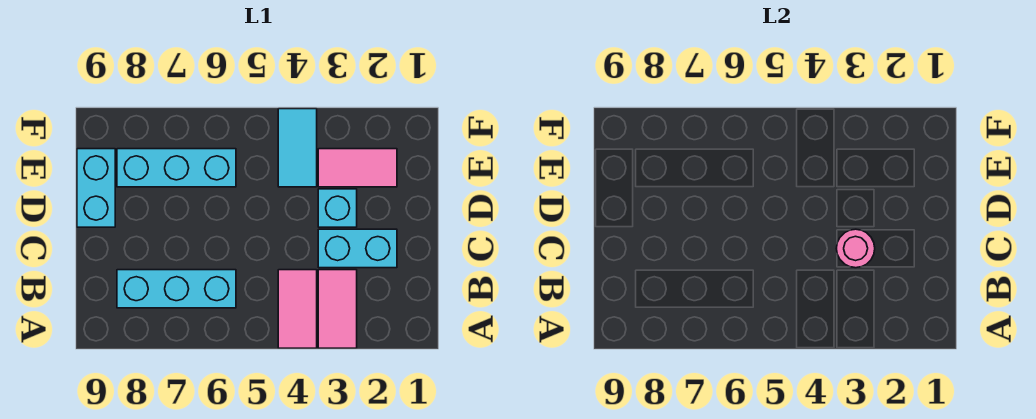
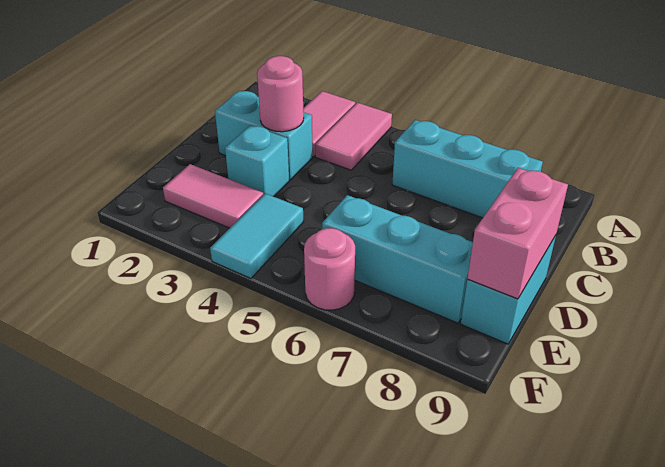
none -> pink 1x2 brick [467,168,568,299]
none -> pink 1x1 round brick [304,228,355,310]

